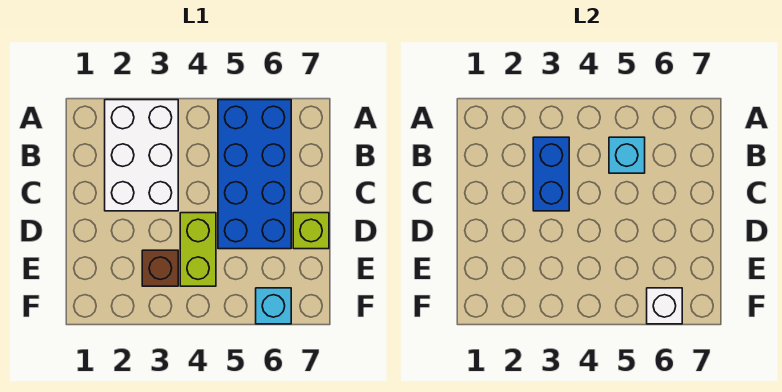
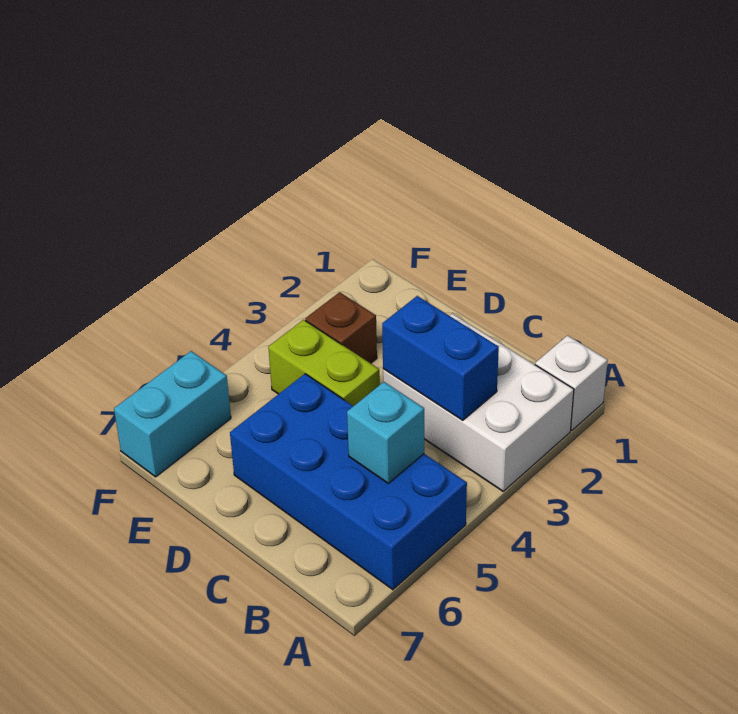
lime 1x1 brick [293,213,329,249] -> none
cyan 1x1 brick [256,288,291,324] -> cyan 1x2 brick [114,351,231,477]
white 1x1 brick [647,288,682,324] -> white 1x1 brick moved to [535,335,608,430]

